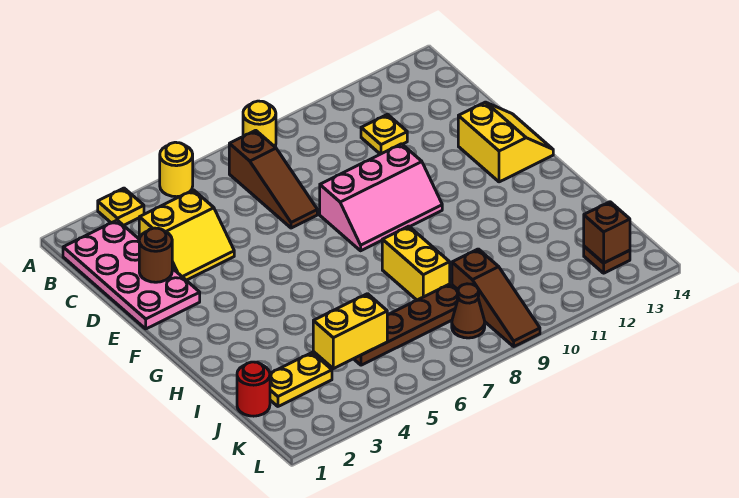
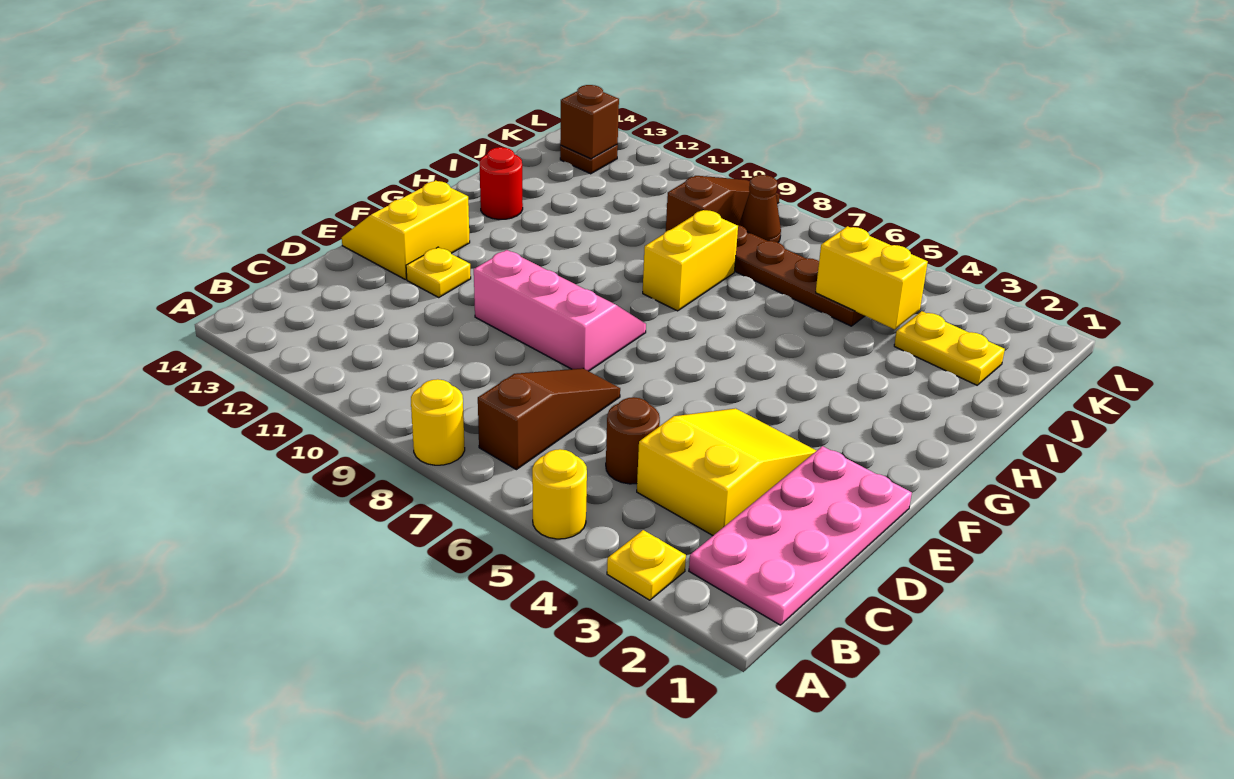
yellow 2x2 slope [139,190,234,280] -> yellow 2x3 slope [637,408,817,535]
yellow 1x1 plate [361,114,407,154] -> yellow 1x1 plate moved to [406,247,471,297]
brown 1x1 round brick [139,228,172,282] -> brown 1x1 round brick moved to [606,397,660,484]
red 1x1 round brick [237,362,270,416] -> red 1x1 round brick moved to [480,147,523,219]

